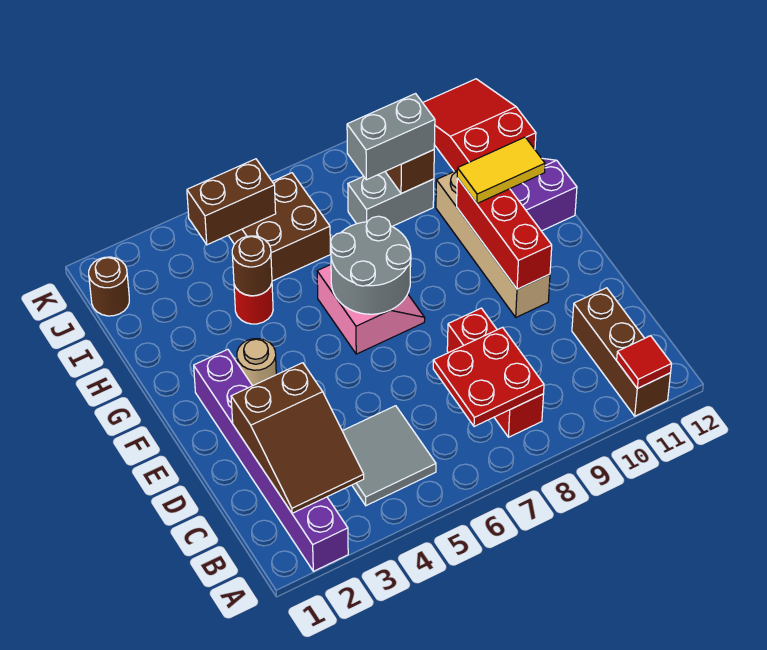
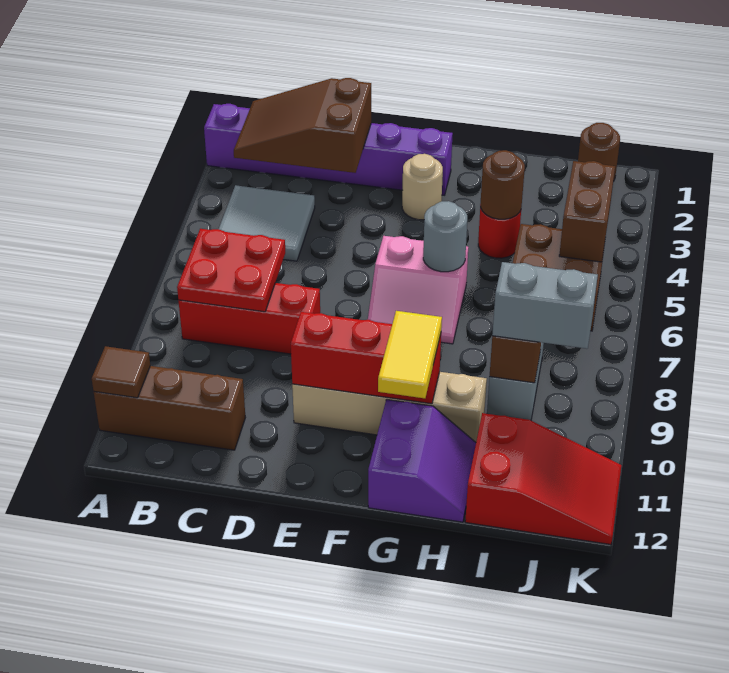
red 1x1 tile [617,336,671,389] -> brown 1x1 tile [92,346,150,398]
grey 2x2 round brick [331,216,411,314] -> grey 1x1 round brick [423,201,467,272]
grey 1x2 brick [347,94,435,180] -> grey 1x2 brick turned to [492,262,598,349]

